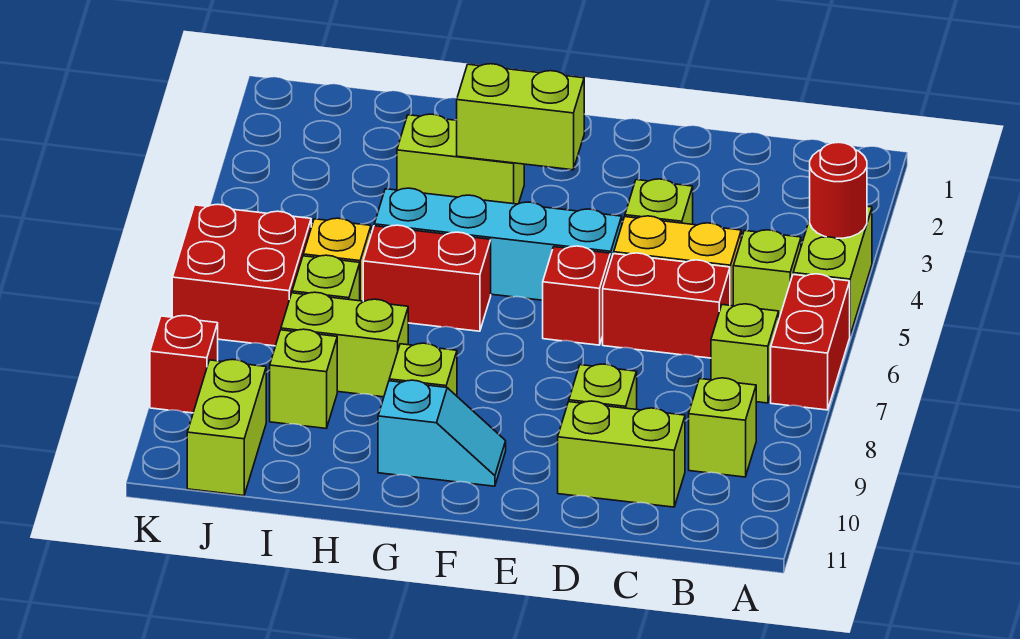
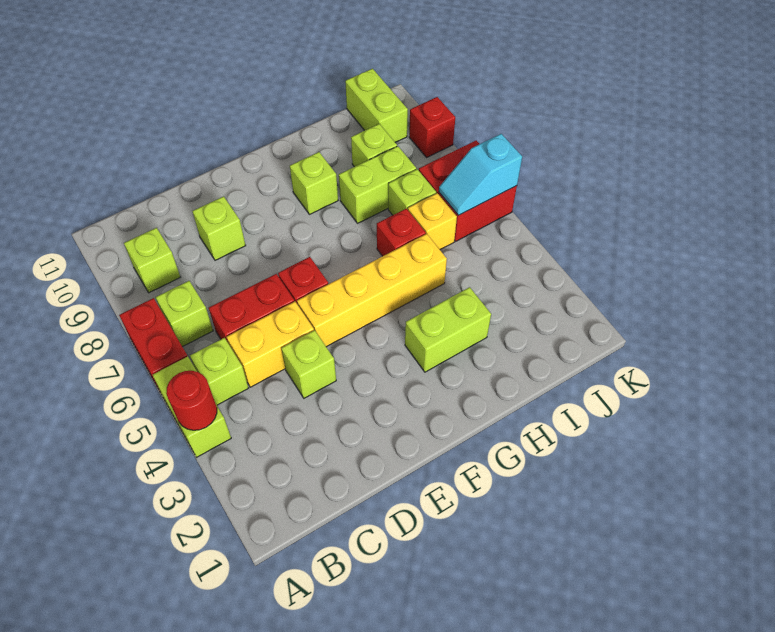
lime 1x2 brick [558,401,685,507] -> none
cyan 1x4 brick [374,188,622,300] -> yellow 1x4 brick [297,234,447,347]
lime 1x2 brick [457,64,584,170] -> none
cyan 1x2 slope [378,380,506,486] -> cyan 1x2 slope moved to [439,134,522,215]
red 1x2 brick [363,225,491,331] -> red 1x1 brick [377,209,426,256]

